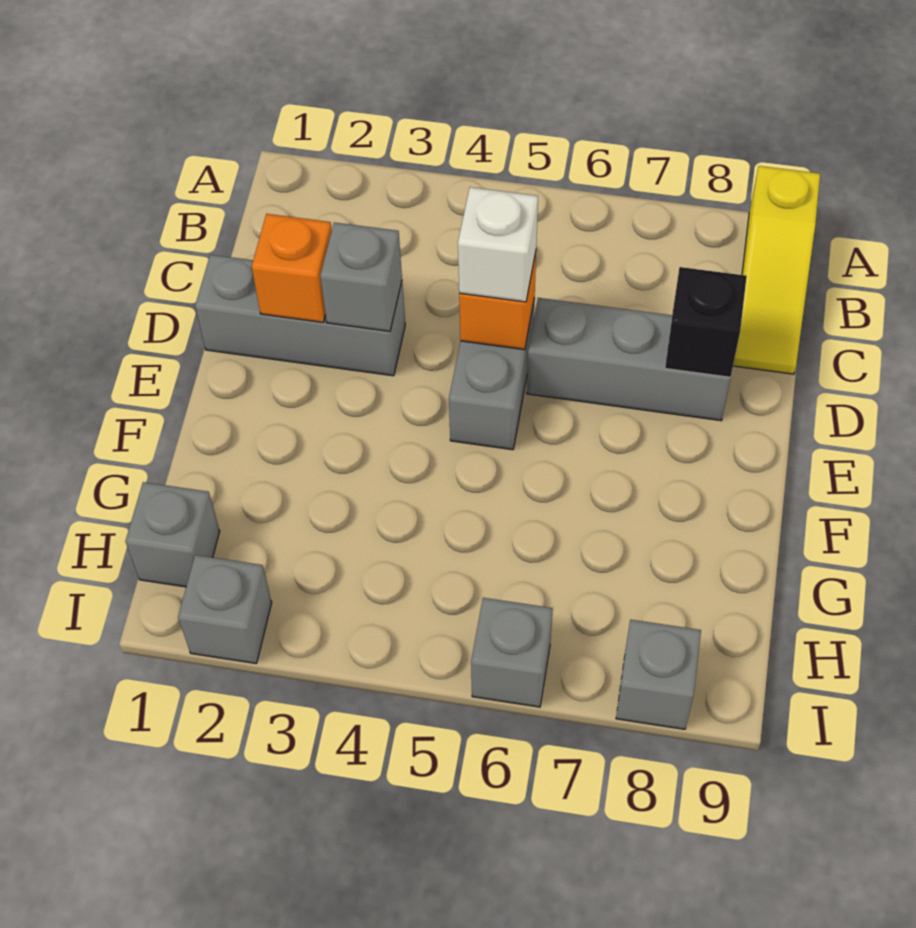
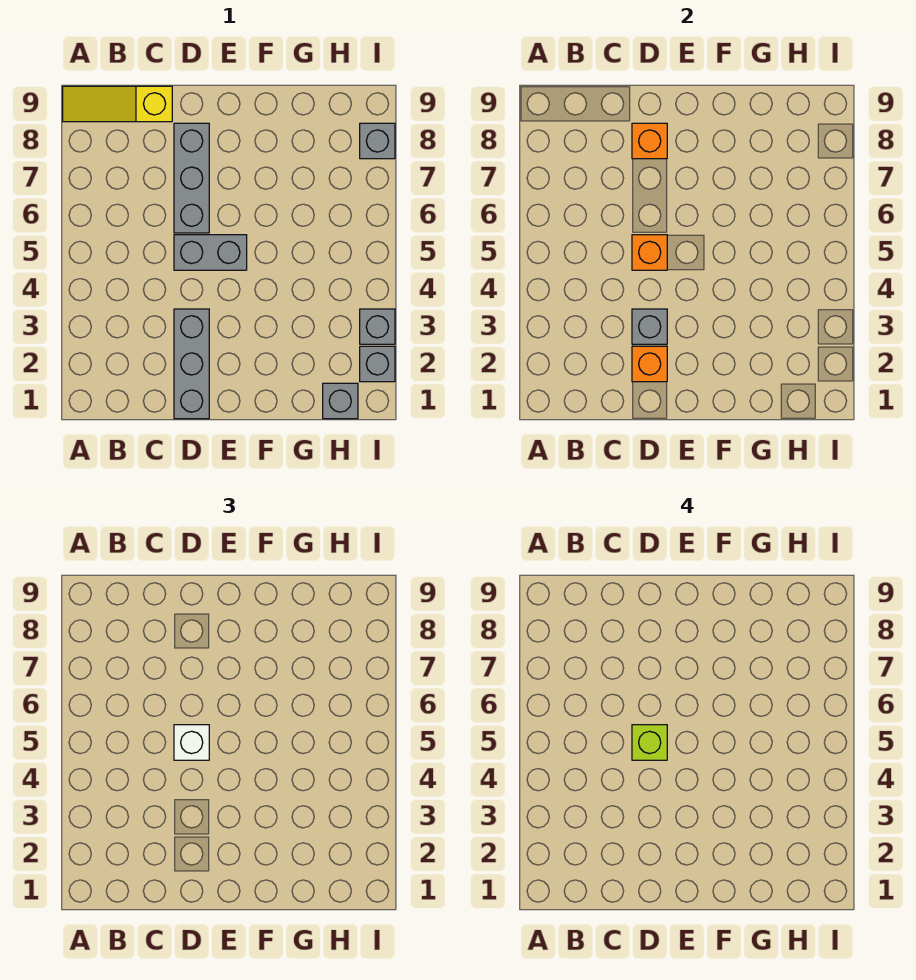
yellow 1x3 slope [733,166,820,374] -> yellow 1x3 slope turned to [63,86,172,122]
none -> lime 1x1 brick [632,725,667,760]
black 1x1 brick [665,267,747,377] -> orange 1x1 brick [632,123,667,159]
grey 1x1 brick [471,598,553,707] -> grey 1x1 brick moved to [360,309,395,344]

